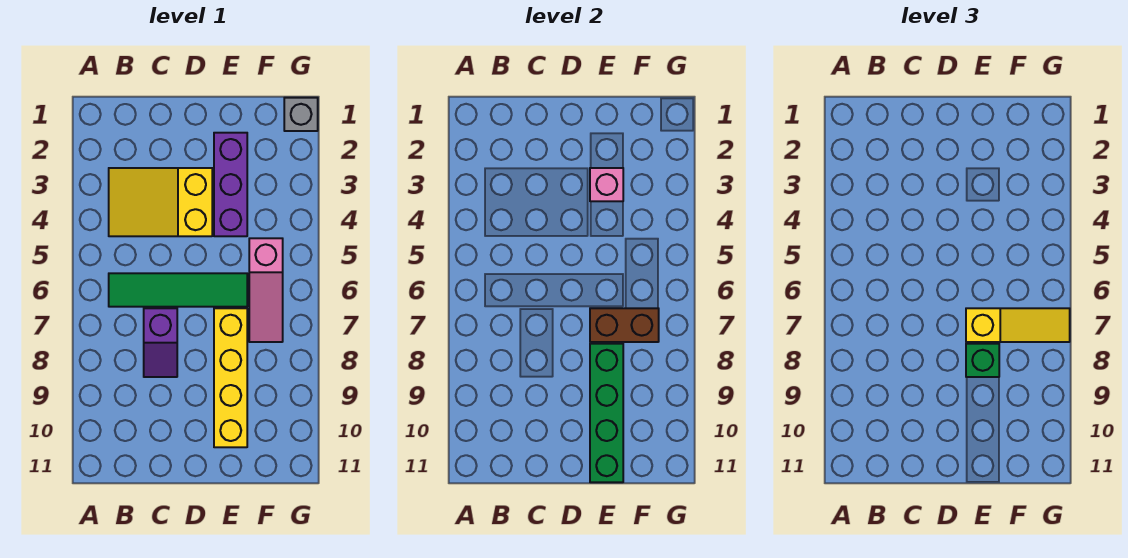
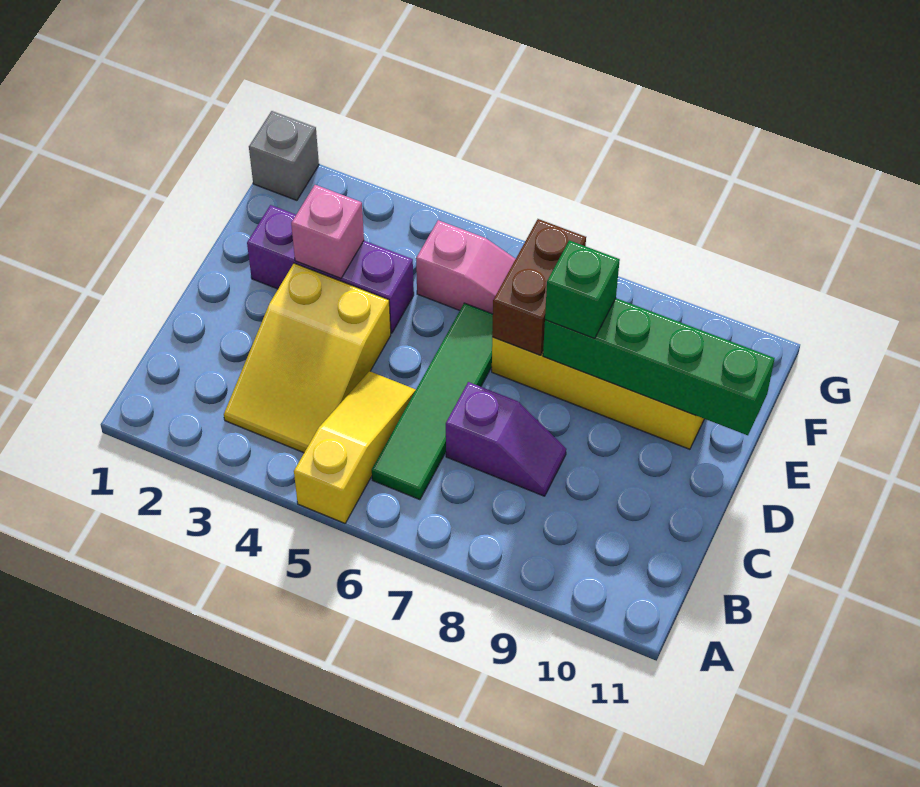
yellow 1x3 slope [966,308,1070,342] -> yellow 1x3 slope moved to [294,371,416,523]

